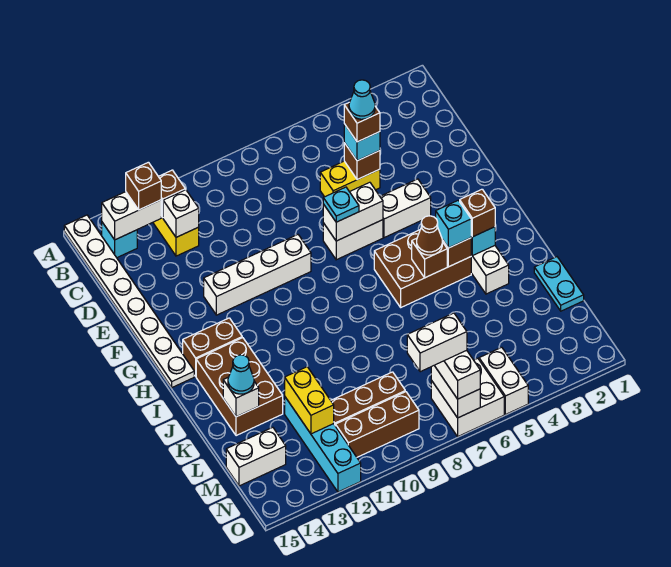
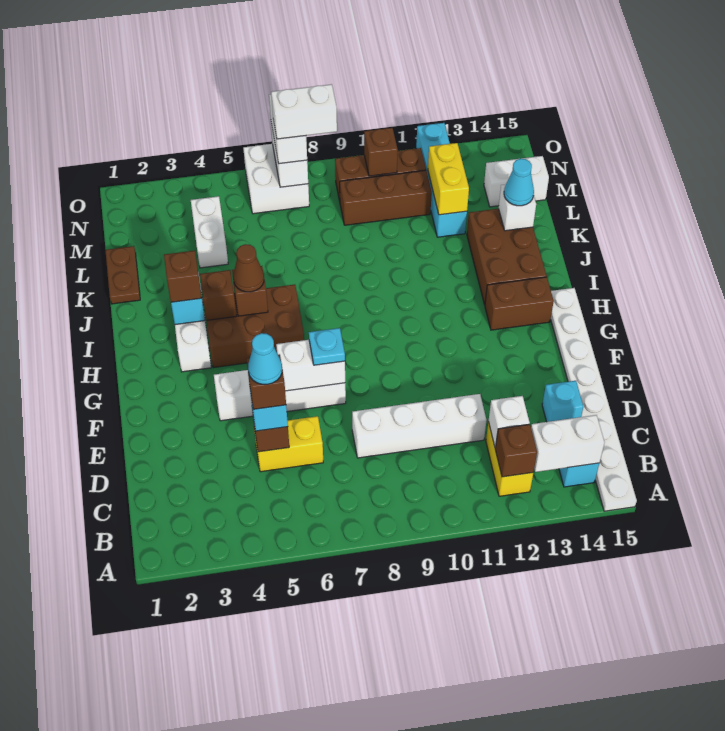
brown 1x1 brick [126,162,161,210] -> brown 1x1 brick moved to [364,128,398,176]
white 1x4 brick [204,235,311,315] -> white 1x4 brick moved to [352,394,487,458]
cyan 1x1 brick [436,200,471,248] -> cyan 1x1 brick moved to [542,381,583,422]
cyan 1x2 plate [534,257,584,311] -> brown 1x2 plate [105,246,140,304]
white 1x2 brick [479,347,528,415] -> white 1x2 brick moved to [191,196,228,268]

